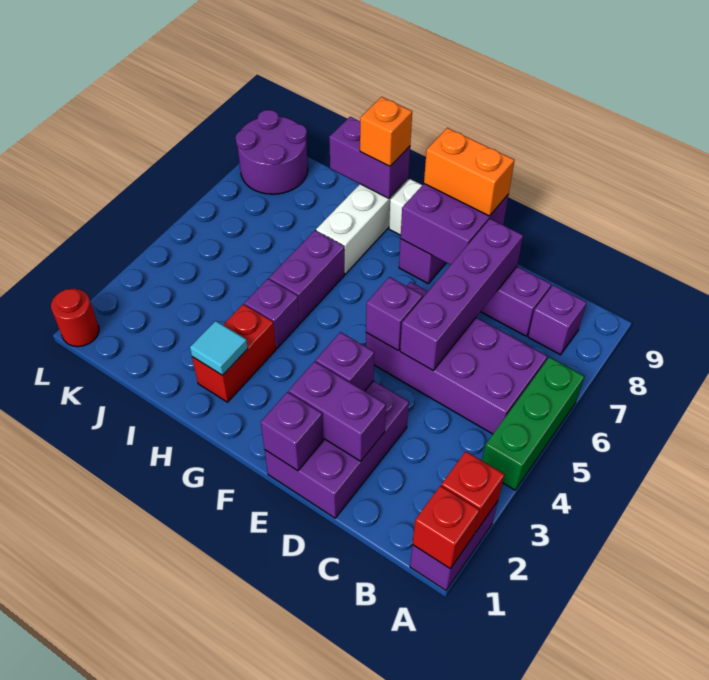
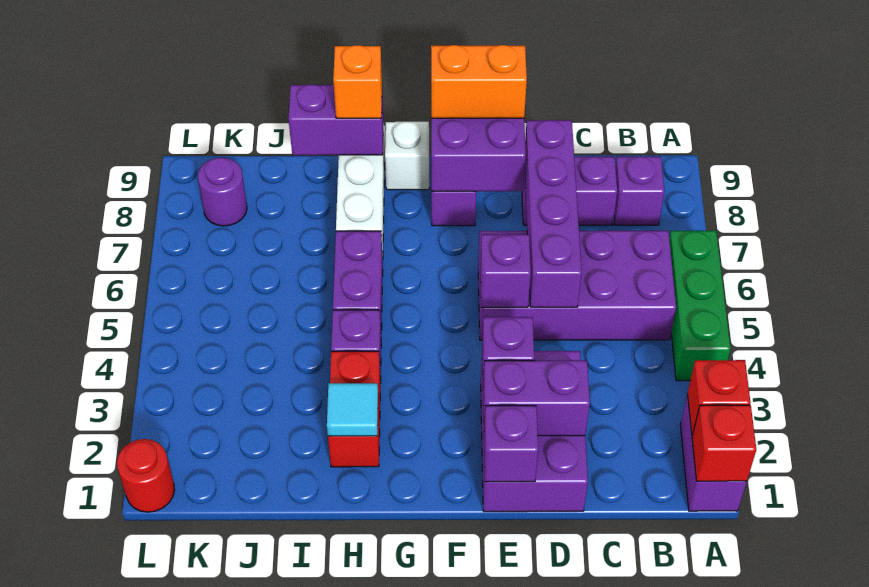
purple 2x2 round brick [236,110,308,194] -> purple 1x1 round brick [198,157,247,226]

